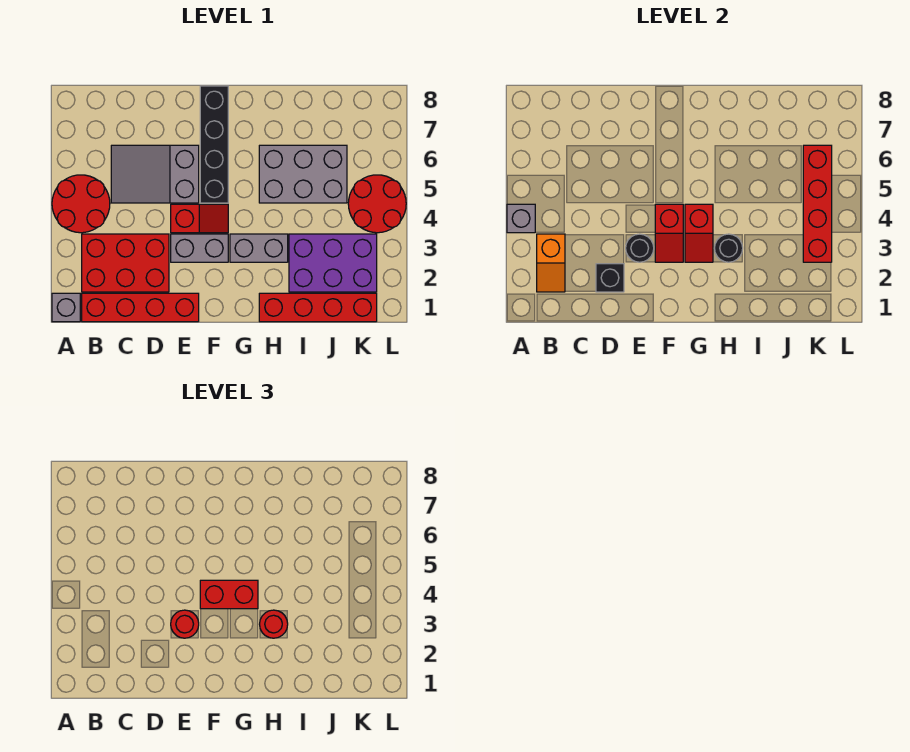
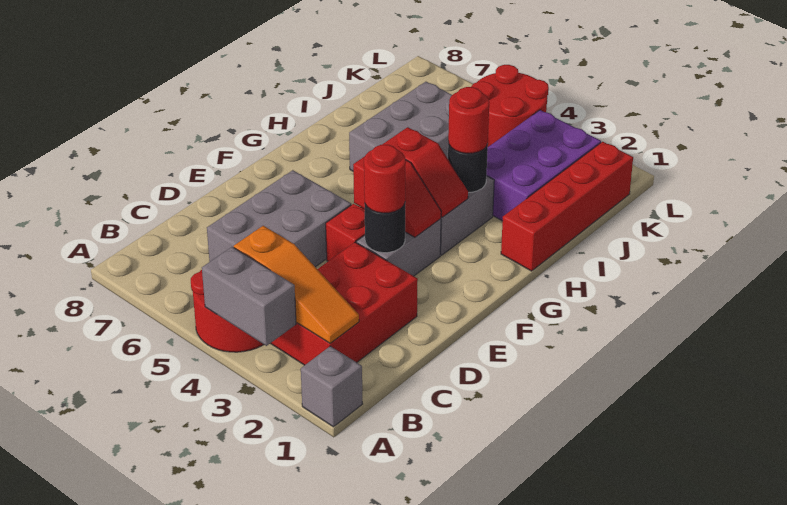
grey 1x1 brick [507,204,535,233] -> grey 1x2 brick [202,247,296,346]
red 1x4 brick [82,293,199,322] -> none
orange 1x2 slope [537,234,565,292] -> orange 1x3 slope [234,226,359,343]
grey 2x3 slope [111,145,199,203] -> grey 2x3 brick [207,170,351,267]
black 1x1 brick [596,264,624,292] -> none
red 1x2 brick [200,580,258,609] -> none
black 1x4 brick [200,86,228,203] -> none
red 1x4 brick [803,145,832,262] -> none

